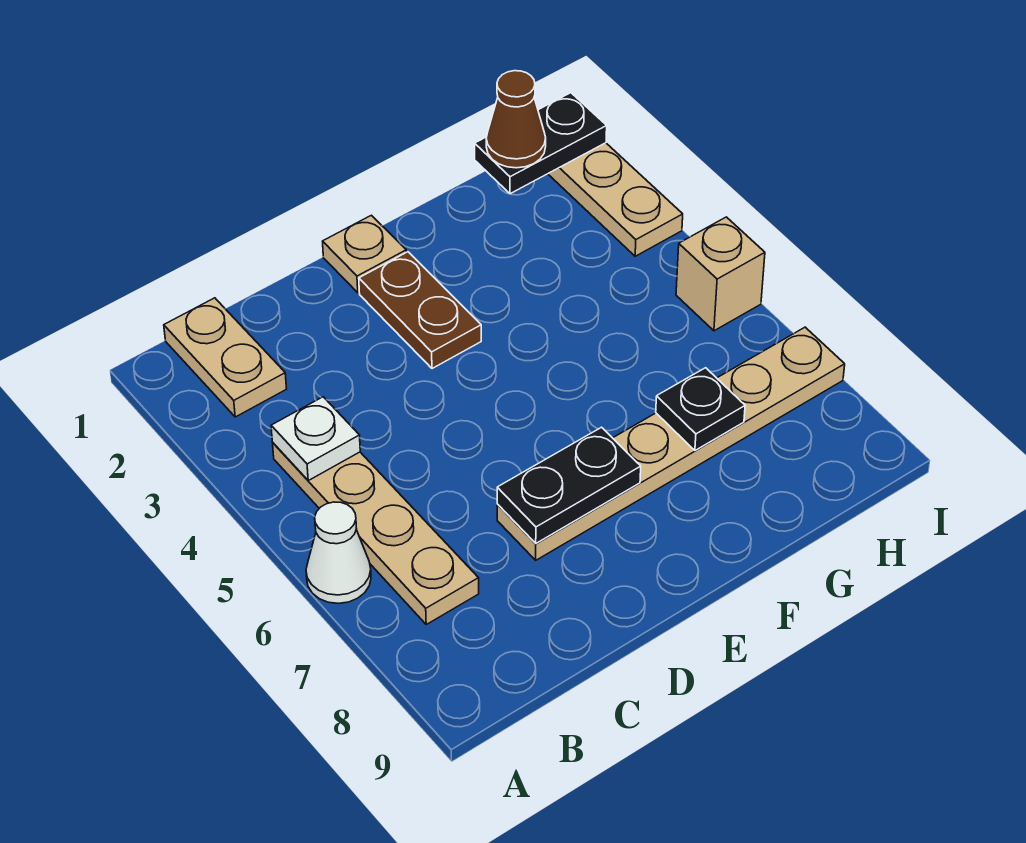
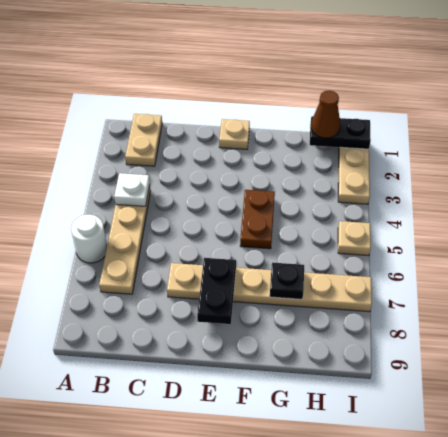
white 1x1 cone [306,502,371,603] -> white 1x1 round brick [71,215,107,263]
black 1x2 plate [497,427,641,543] -> black 1x2 plate turned to [197,258,236,324]
brown 1x2 plate [359,252,481,369] -> brown 1x2 plate moved to [240,190,275,249]
tan 1x1 brick [676,217,765,331] -> tan 1x1 plate [338,221,371,256]

